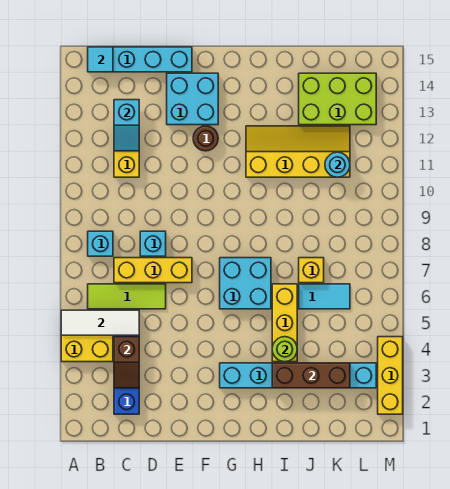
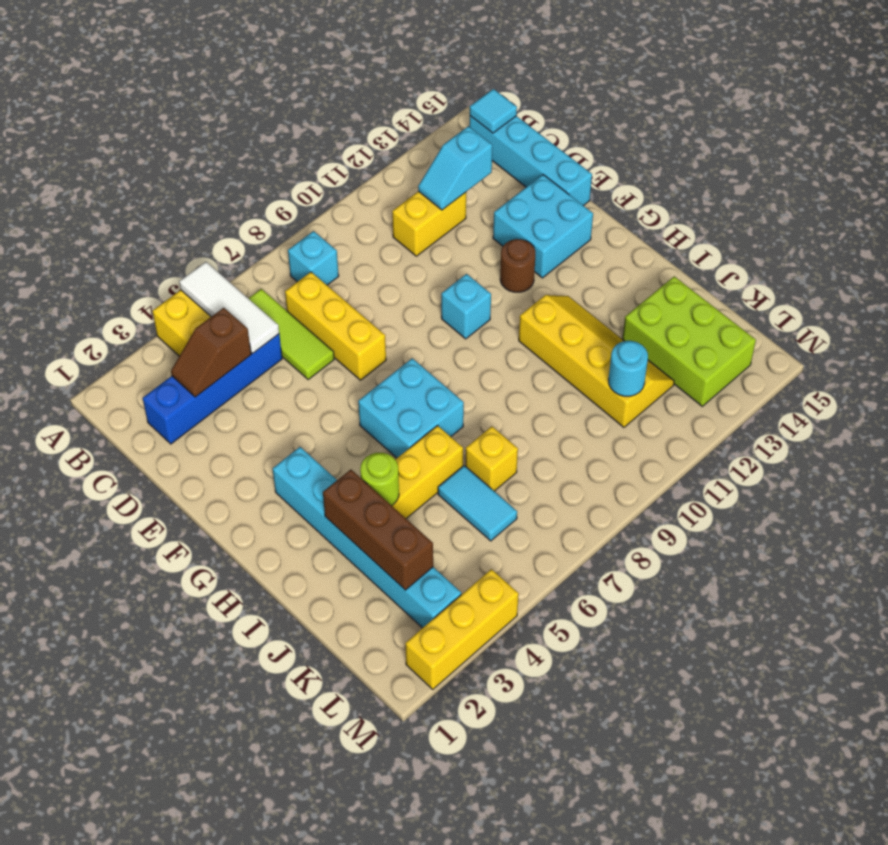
cyan 1x1 brick [140,231,166,256] -> cyan 1x1 brick moved to [441,274,491,339]

